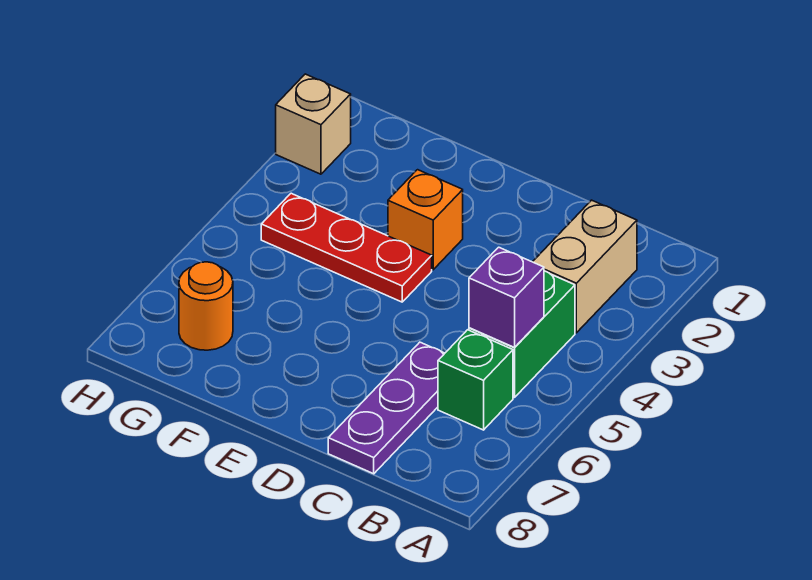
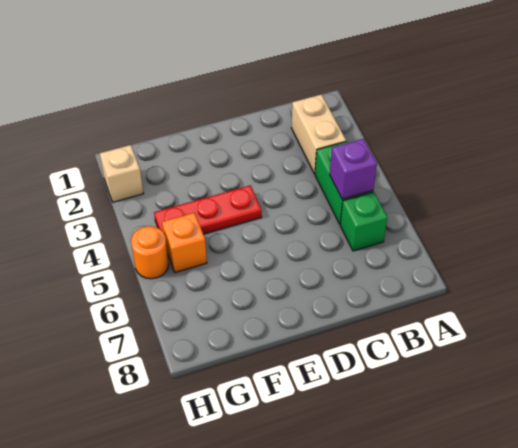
purple 1x3 plate [328,342,445,474] -> none
orange 1x1 brick [388,170,463,270] -> orange 1x1 brick moved to [162,213,207,272]
orange 1x1 round brick [179,262,233,350] -> orange 1x1 round brick moved to [131,226,169,279]

